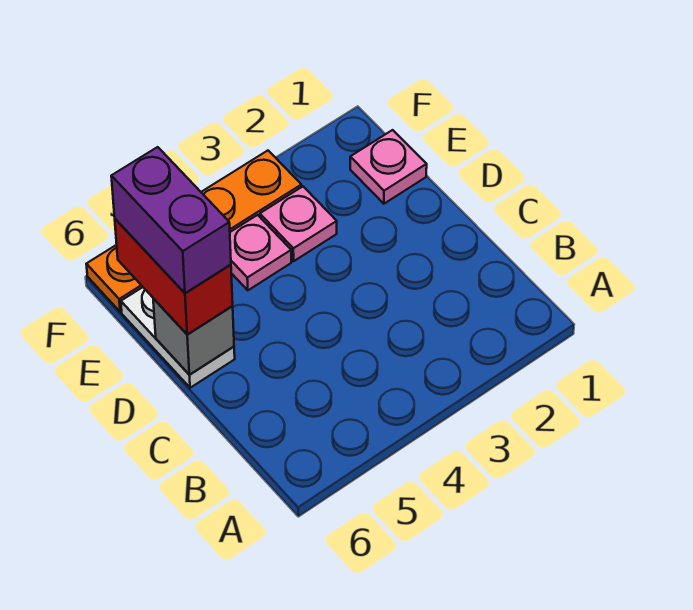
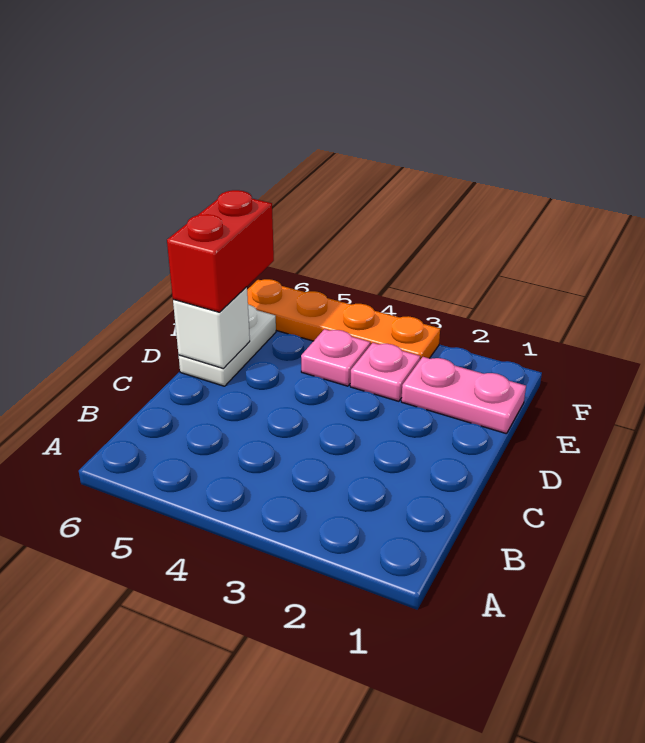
grey 1x1 brick [153,299,234,375] -> white 1x1 brick [173,287,250,369]
purple 1x2 brick [111,147,231,293] -> none
pink 1x1 plate [350,130,427,204] -> pink 1x2 plate [401,357,526,434]

